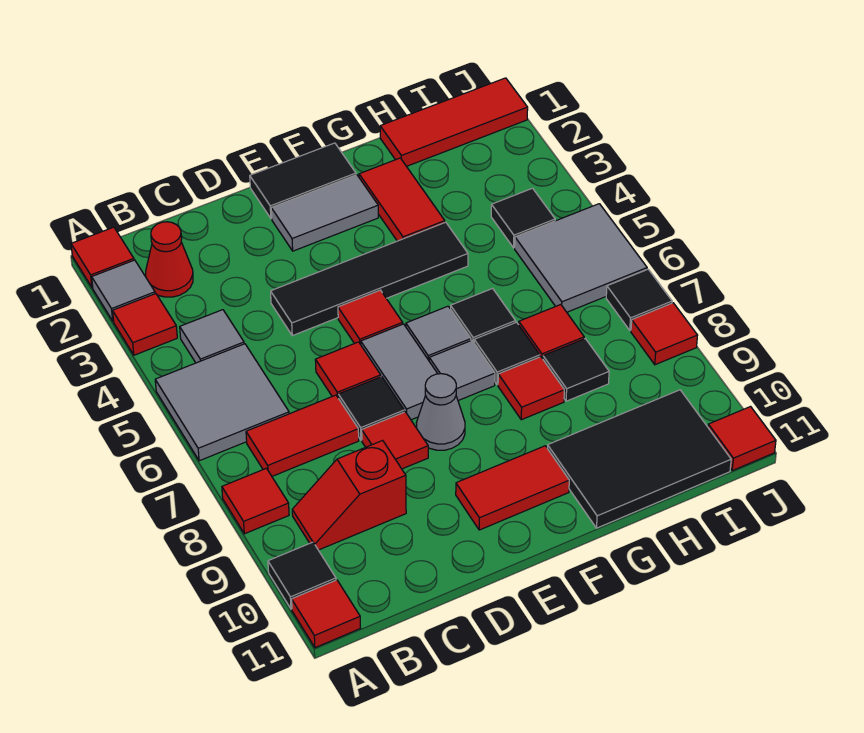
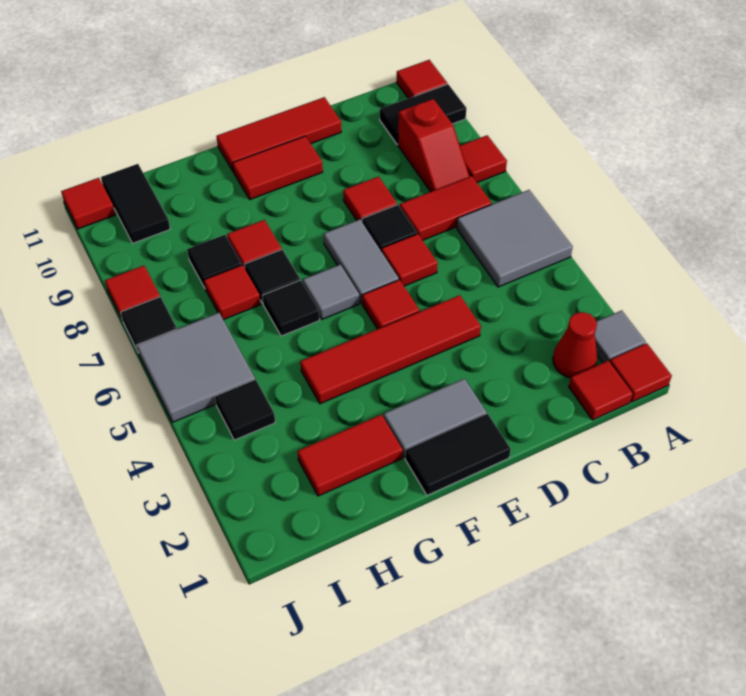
red 1x1 tile [113,294,177,355] -> red 1x1 tile moved to [569,361,633,420]
black 1x1 tile [268,542,336,609] -> black 1x2 tile [380,84,466,144]
grey 1x1 tile [180,310,244,363] -> none
red 1x2 slope [292,441,406,550] -> red 1x2 slope turned to [398,99,470,192]
black 1x4 tile [271,222,468,336] -> red 1x4 tile [300,295,481,404]
grey 1x1 cone [416,374,465,450] -> none
grey 1x1 tile [429,340,495,401] -> none
red 1x2 tile [359,158,445,241] -> red 1x2 tile turned to [297,415,403,496]
black 2x3 tile [547,390,731,528] -> black 1x2 tile [101,164,170,243]
red 1x3 tile [380,78,528,166] -> red 1x3 tile moved to [216,97,341,172]

